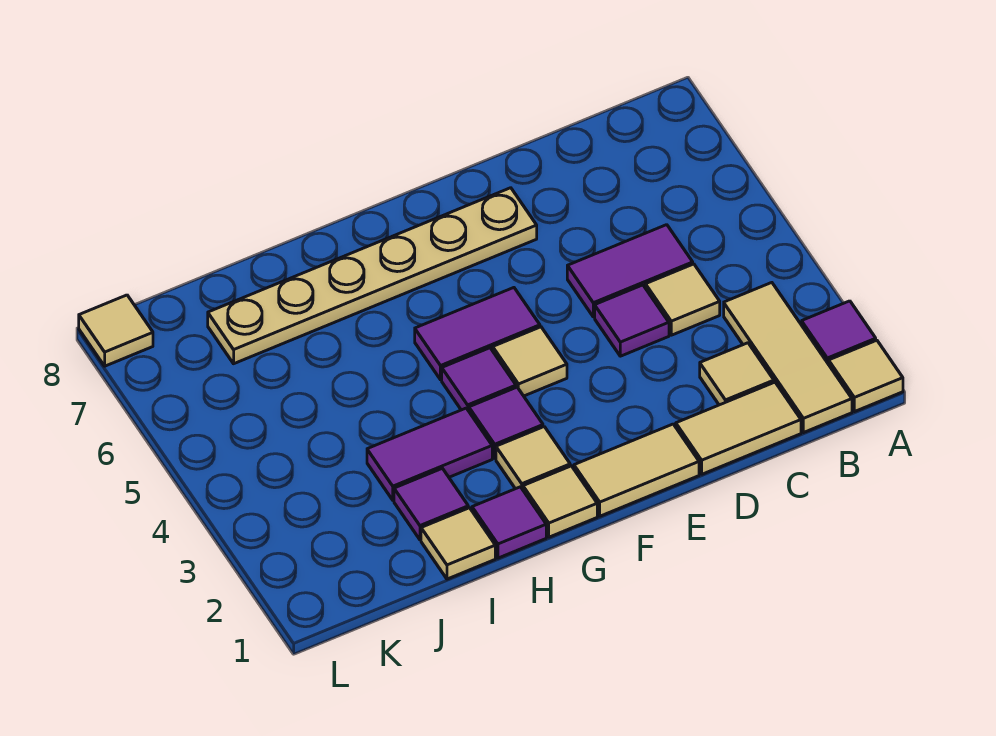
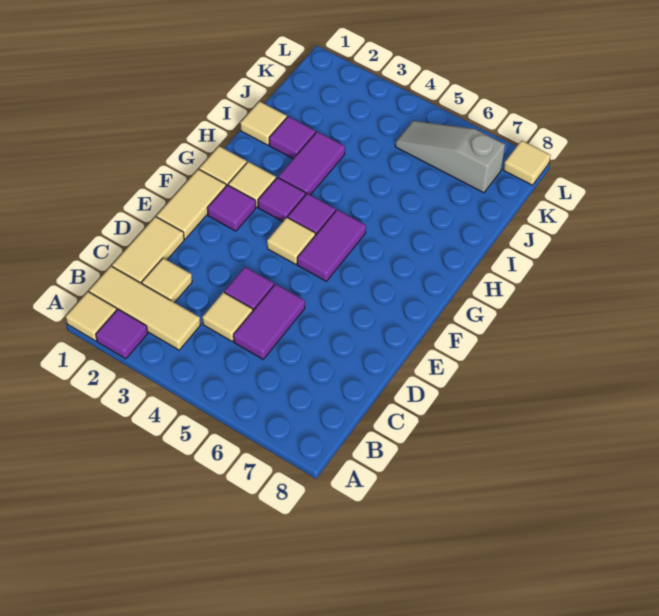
tan 1x6 plate [208,188,537,364] -> none
purple 1x1 tile [472,487,546,558] -> purple 1x1 tile moved to [207,185,256,231]
none -> grey 1x3 slope [395,121,505,193]

